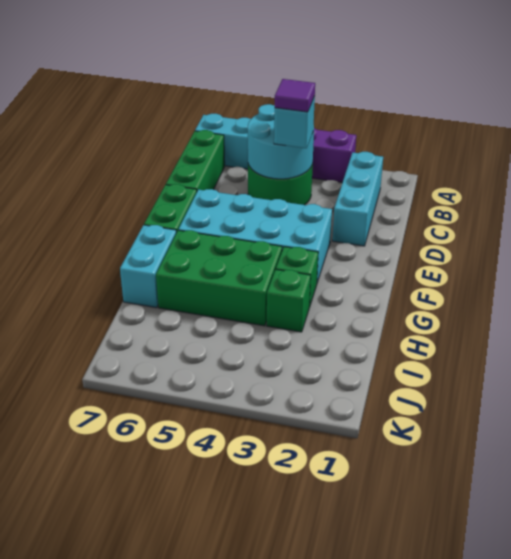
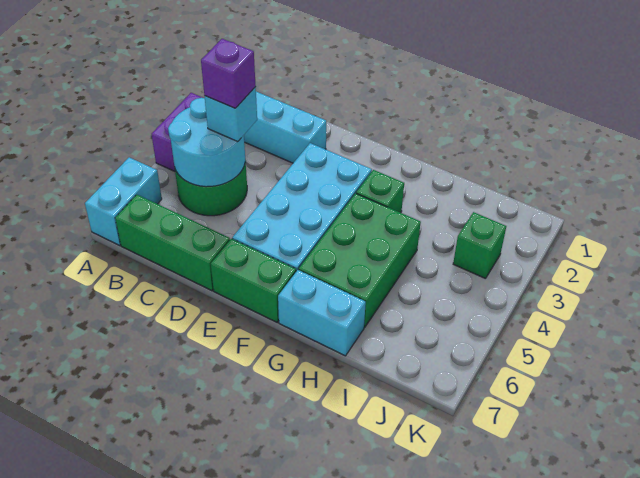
purple 1x1 tile [275,79,315,112] -> purple 1x1 brick [201,39,256,108]
green 1x1 brick [267,269,311,332] -> green 1x1 brick moved to [453,212,506,279]

